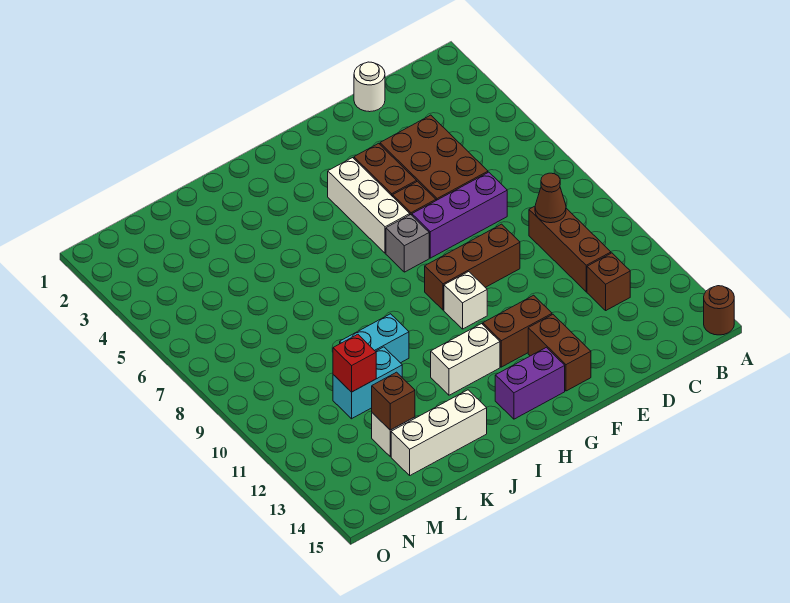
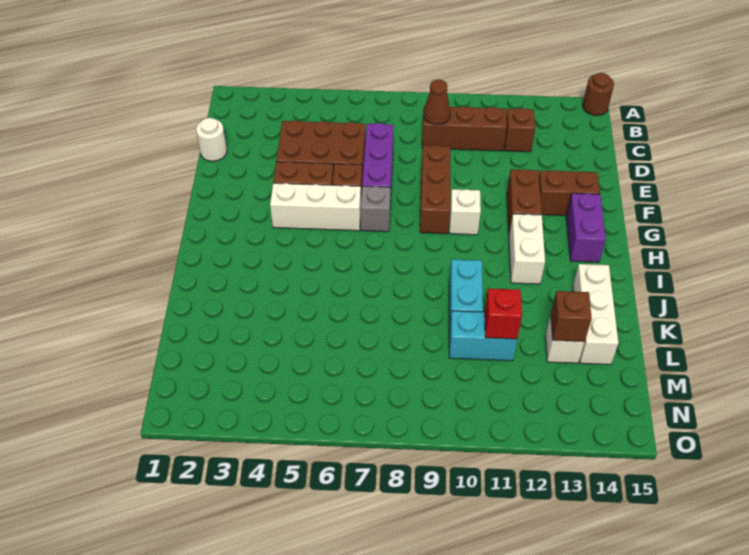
cyan 1x2 brick [333,347,402,419] -> cyan 1x2 brick turned to [449,311,517,361]

